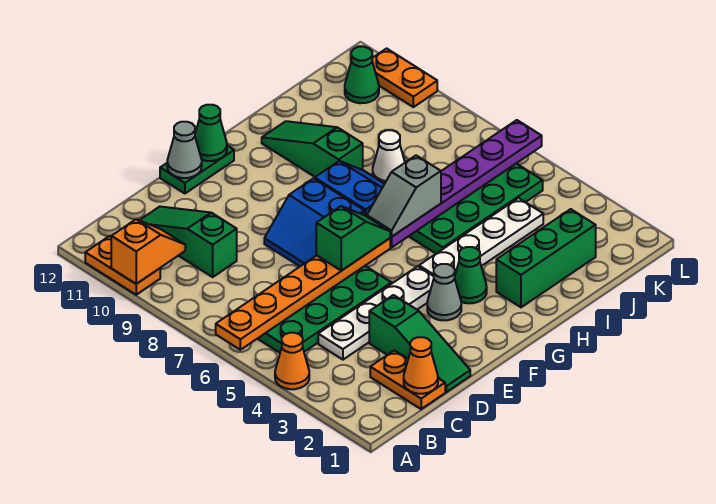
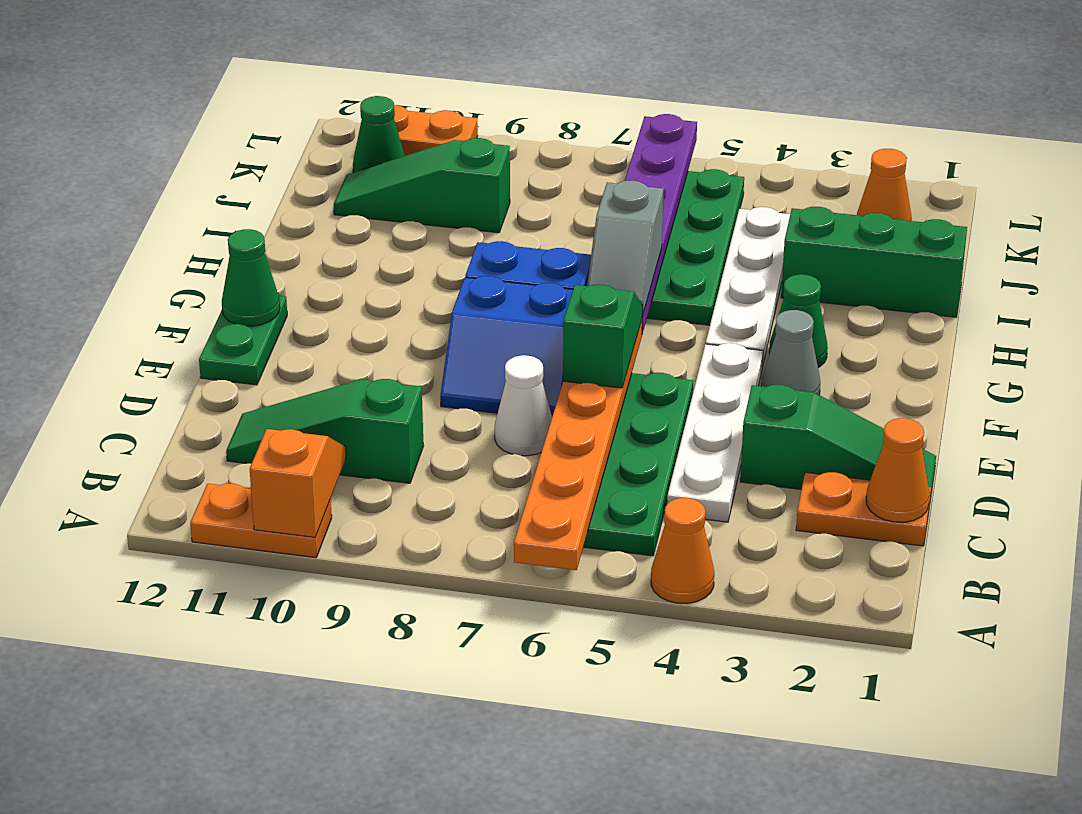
grey 1x1 cone [167,122,202,178] -> none
green 1x3 brick [496,209,596,307] -> green 1x3 brick turned to [781,207,967,317]
green 1x3 slope [262,121,363,177] -> green 1x3 slope moved to [334,138,510,233]
white 1x1 cone [373,130,405,184] -> white 1x1 cone moved to [494,355,552,456]
none -> orange 1x1 cone [857,149,912,221]

